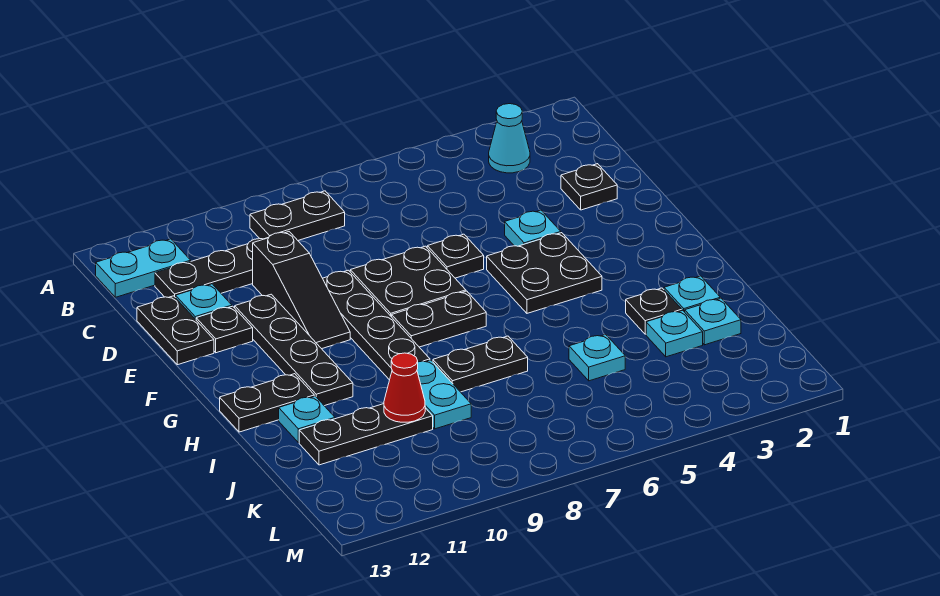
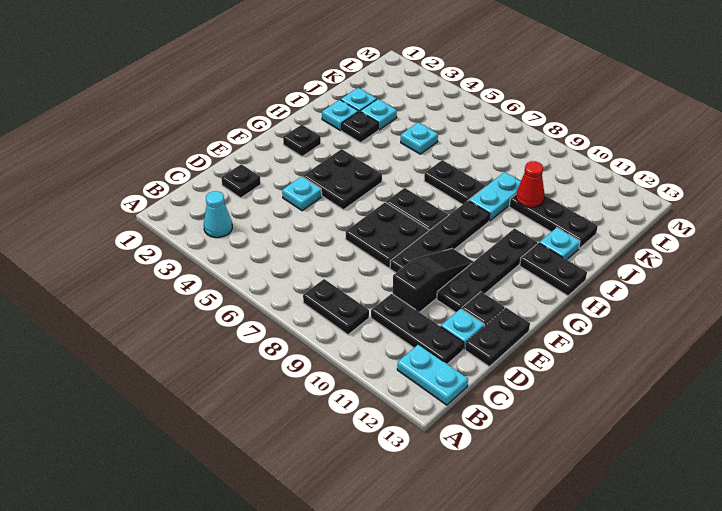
black 1x1 plate [427,234,484,278] -> black 1x1 plate moved to [283,125,321,157]

